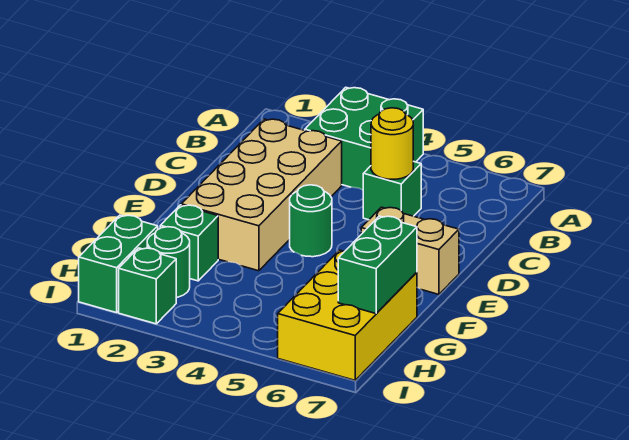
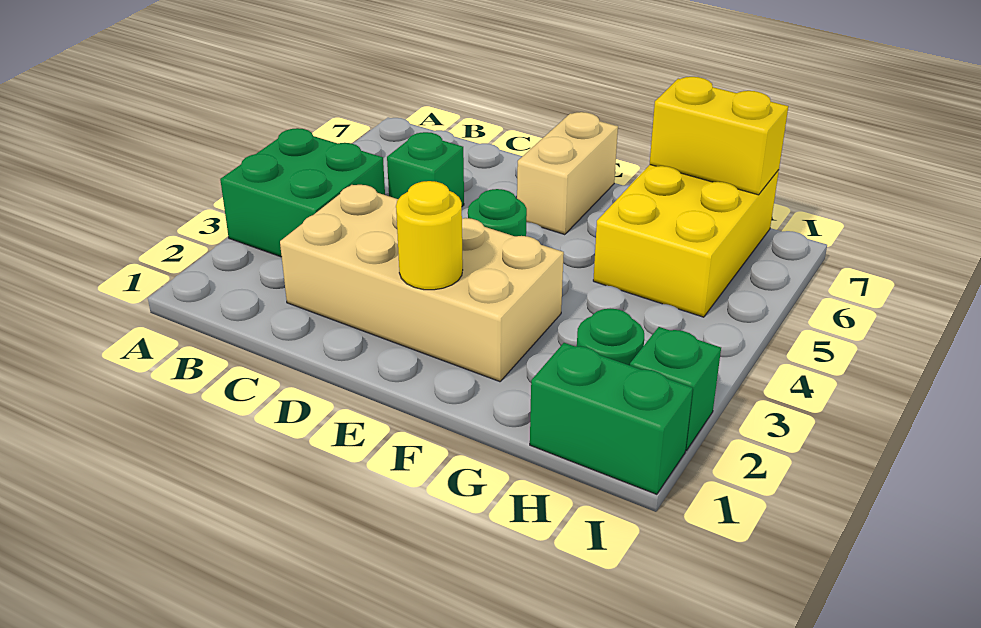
yellow 1x1 round brick [371,108,413,179] -> yellow 1x1 round brick moved to [396,181,463,290]
green 1x1 brick [160,205,218,281] -> none
yellow 2x3 brick [278,250,417,380] -> yellow 2x3 brick turned to [593,165,779,317]
green 1x2 brick [338,216,417,314] -> yellow 1x2 brick [650,77,788,195]

